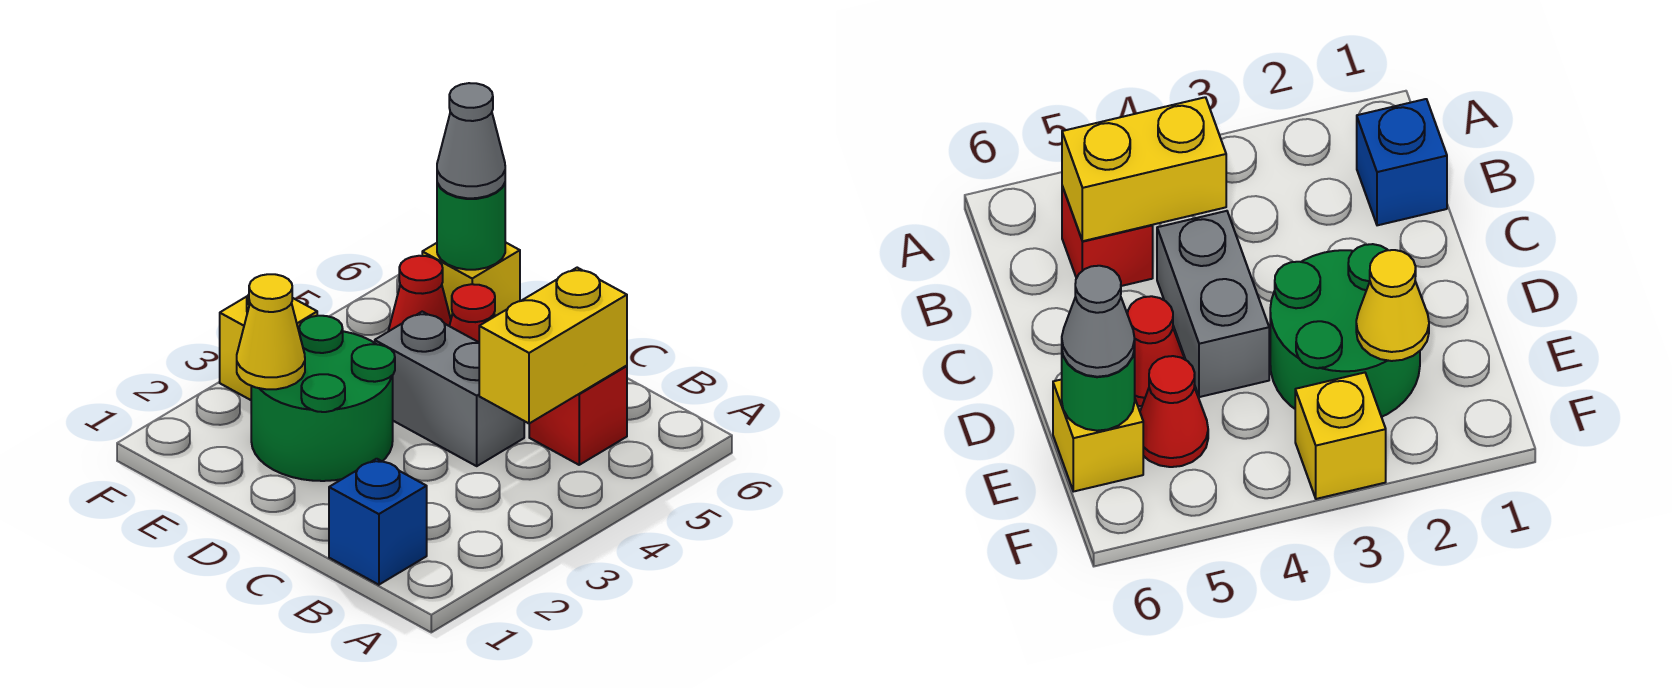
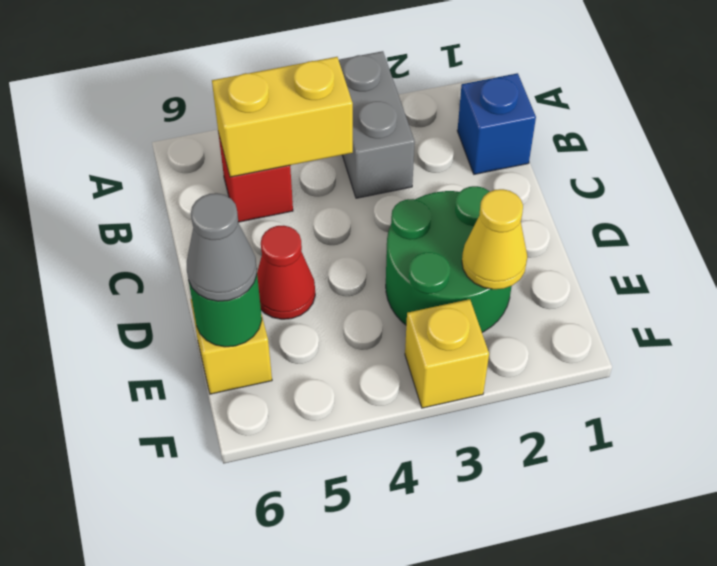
grey 1x2 brick [375,312,524,466] -> grey 1x2 brick moved to [339,51,415,198]
red 1x1 cone [389,256,451,331] -> none

